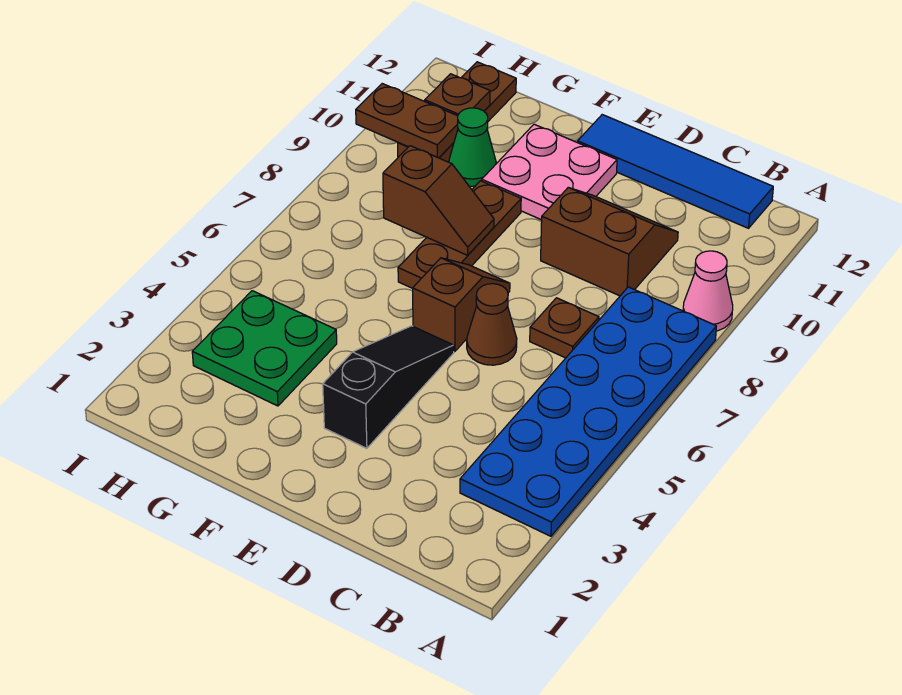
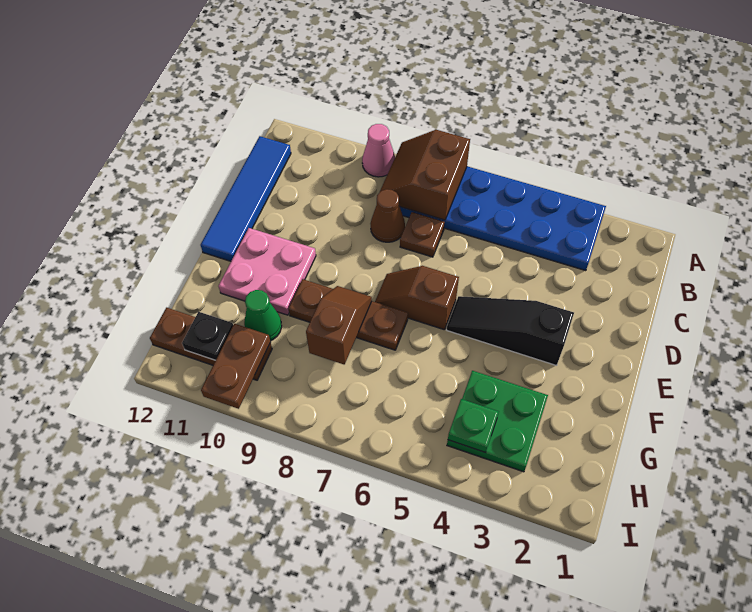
brown 2x2 slope [541,187,678,296] -> brown 2x2 slope moved to [380,130,470,220]
brown 1x1 cone [467,284,517,365] -> brown 1x1 cone moved to [370,189,405,242]
none -> green 1x1 plate [448,399,499,453]
brown 1x1 plate [425,74,490,116] -> black 1x1 plate [182,312,233,360]

